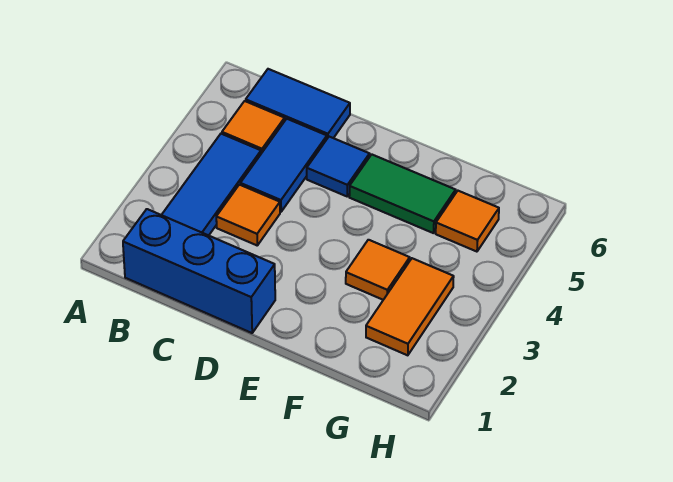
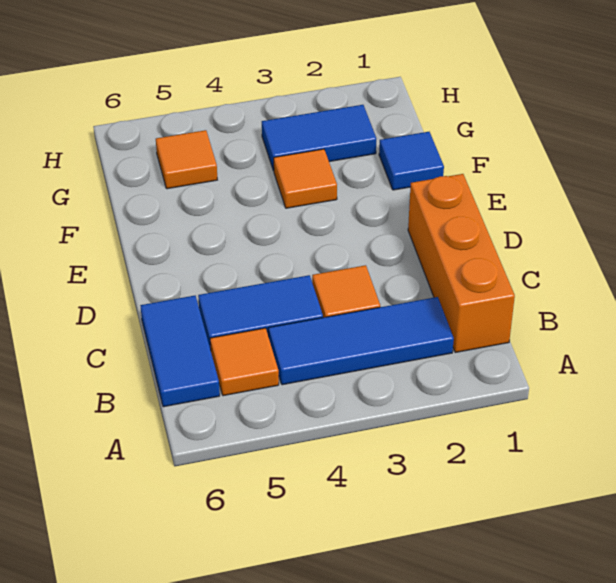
blue 1x3 brick [123,209,275,333] -> orange 1x3 brick [408,174,515,352]
blue 1x1 tile [307,137,370,196] -> blue 1x1 tile moved to [379,132,444,190]
green 1x2 tile [349,155,456,233] -> none
orange 1x2 tile [366,258,454,355] -> blue 1x2 tile [262,105,376,171]

